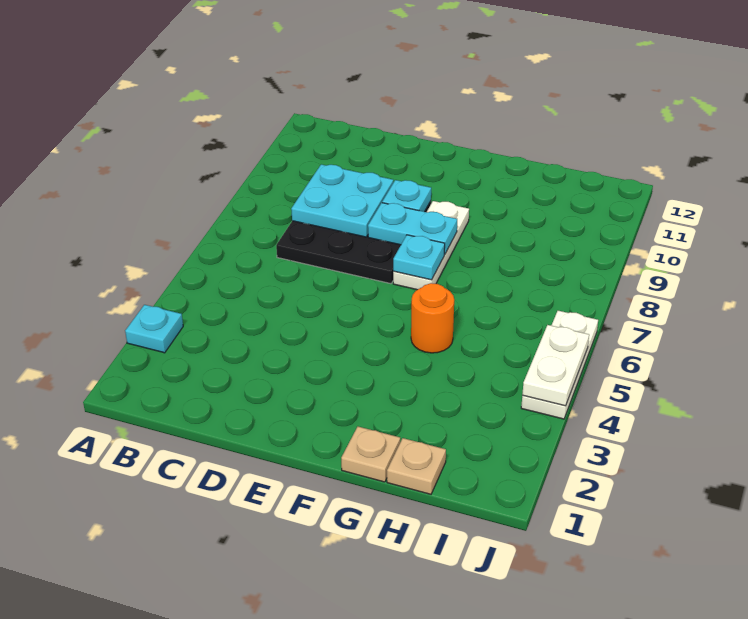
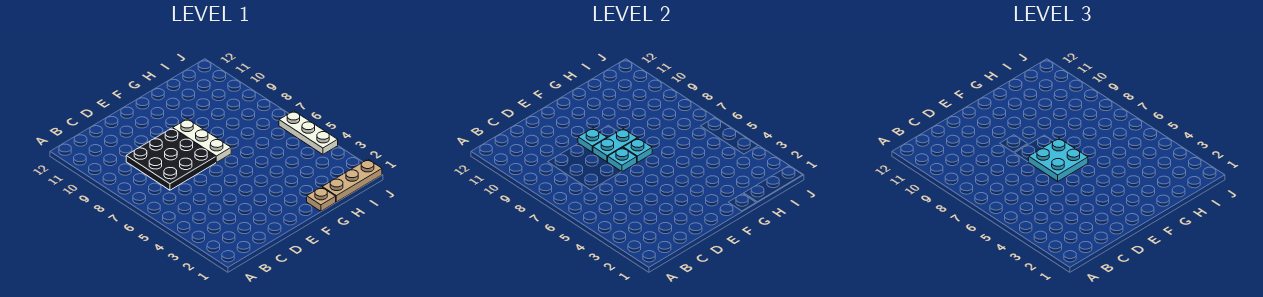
cyan 1x1 plate [125,305,183,353] -> cyan 1x1 plate moved to [608,148,637,172]
cyan 2x2 plate [291,164,393,237] -> cyan 2x2 plate moved to [1029,138,1088,181]
orange 1x1 round brick [411,283,454,353] -> none
tan 1x1 plate [387,438,446,494] -> tan 1x3 plate [322,159,382,202]
white 1x2 plate [522,325,589,406] -> none

